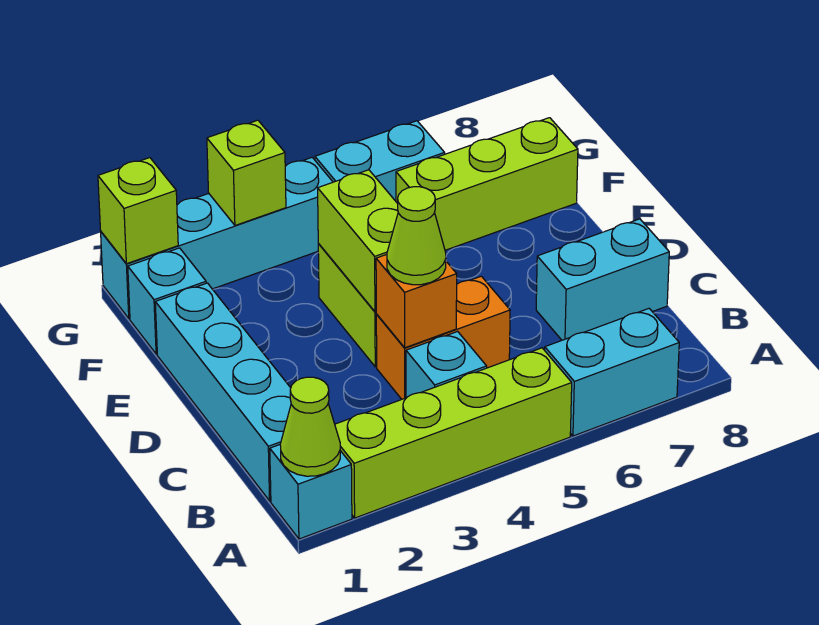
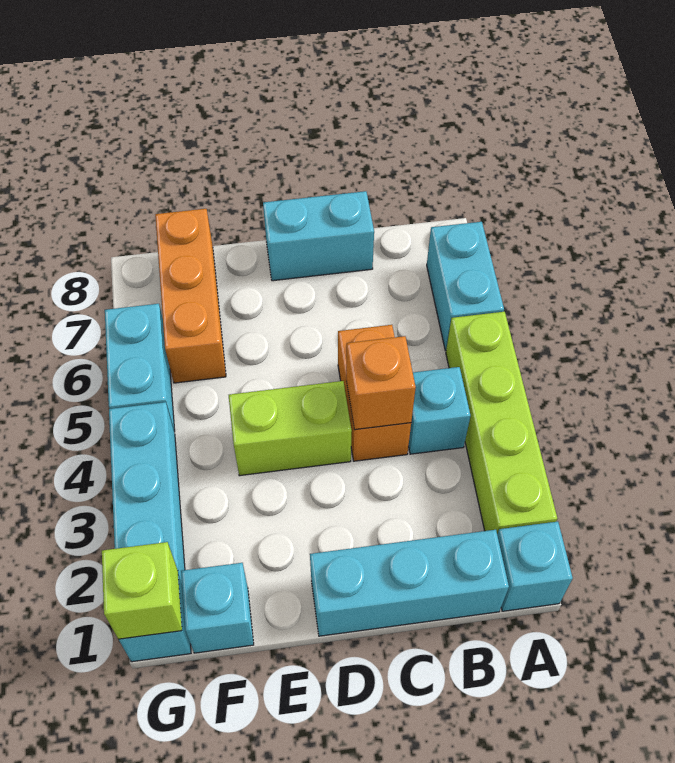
lime 1x1 cone [280,377,340,476] -> none
cyan 1x4 brick [155,283,291,501] -> cyan 1x3 brick [310,530,509,636]
lime 1x1 cone [387,187,446,285] -> none
cyan 1x2 brick [536,219,669,340] -> cyan 1x2 brick turned to [263,191,374,281]
lime 1x2 brick [318,170,398,312] -> none
lime 1x3 brick [396,118,578,250] -> orange 1x3 brick [155,209,226,383]
lime 1x1 brick [207,120,286,225] -> none

